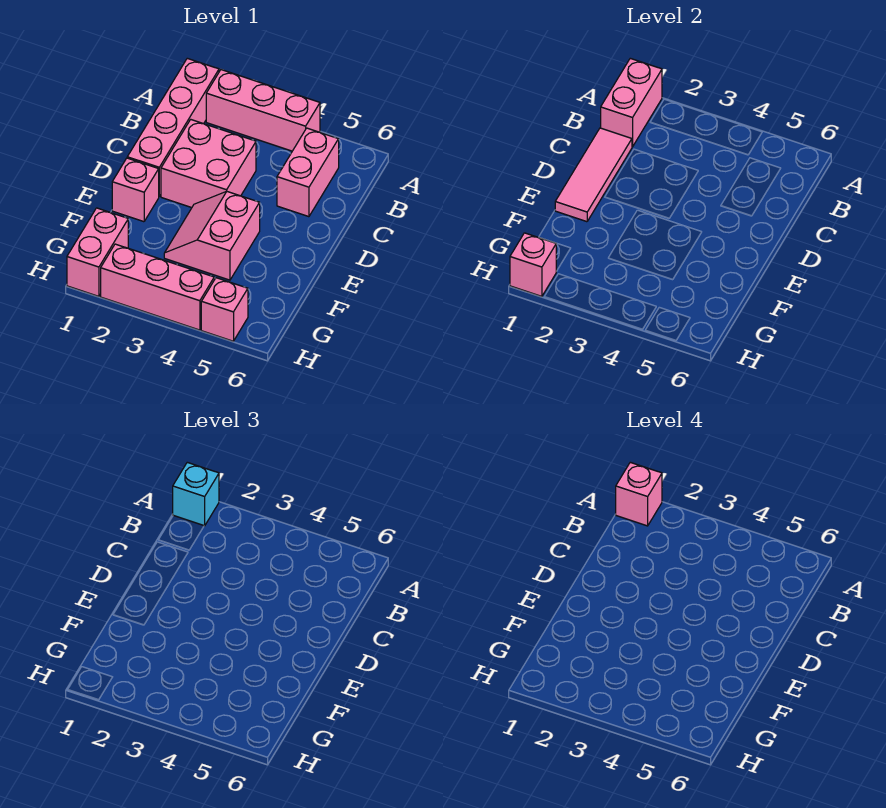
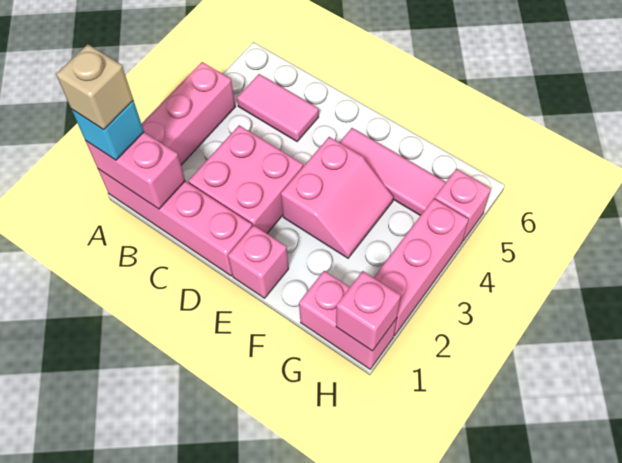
pink 1x1 brick [616,462,662,526] -> tan 1x1 brick [56,44,133,130]
pink 1x2 brick [277,128,339,217] -> pink 1x2 tile [237,74,319,141]
pink 1x3 tile [555,128,632,222] -> pink 1x3 tile moved to [339,128,446,216]
pink 2x2 slope [164,191,260,280] -> pink 2x2 slope turned to [281,137,394,258]

